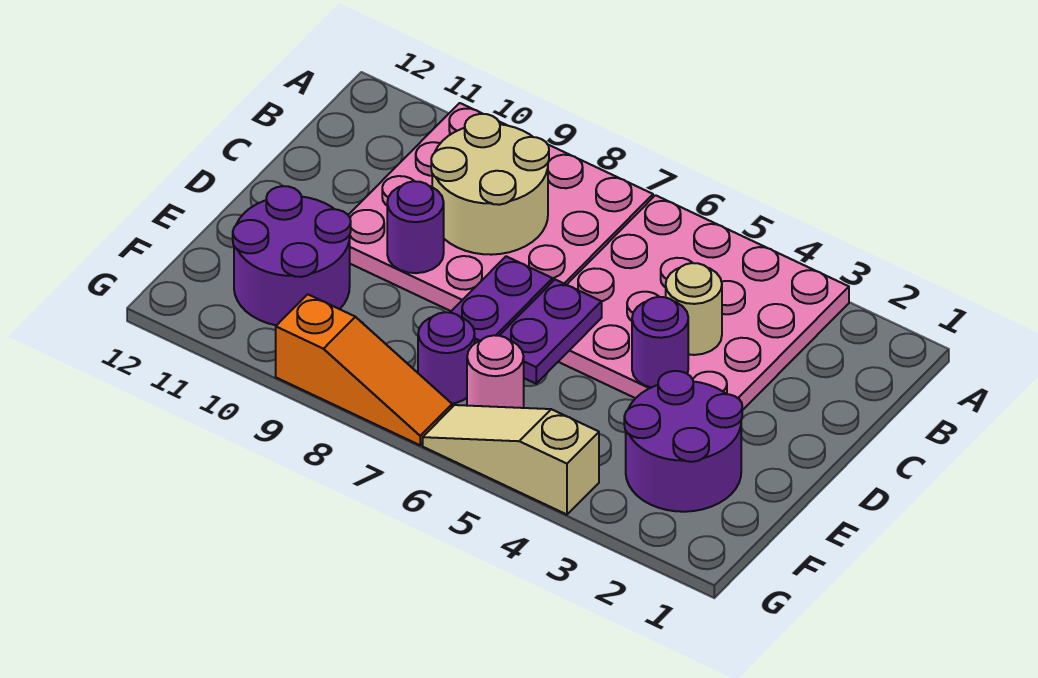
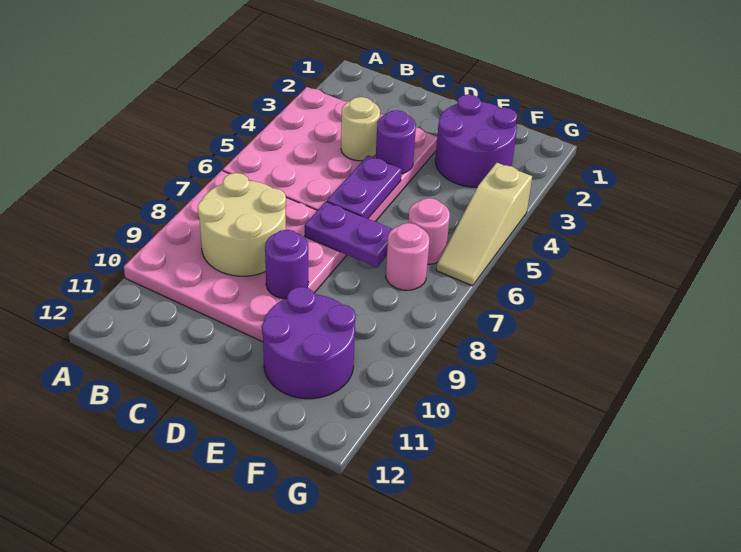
purple 1x2 plate [499,280,602,384] -> purple 1x2 plate turned to [327,156,402,219]
purple 1x1 round brick [418,312,475,403] -> pink 1x1 round brick [386,223,430,290]
orange 1x3 slope [276,294,452,445] -> none

